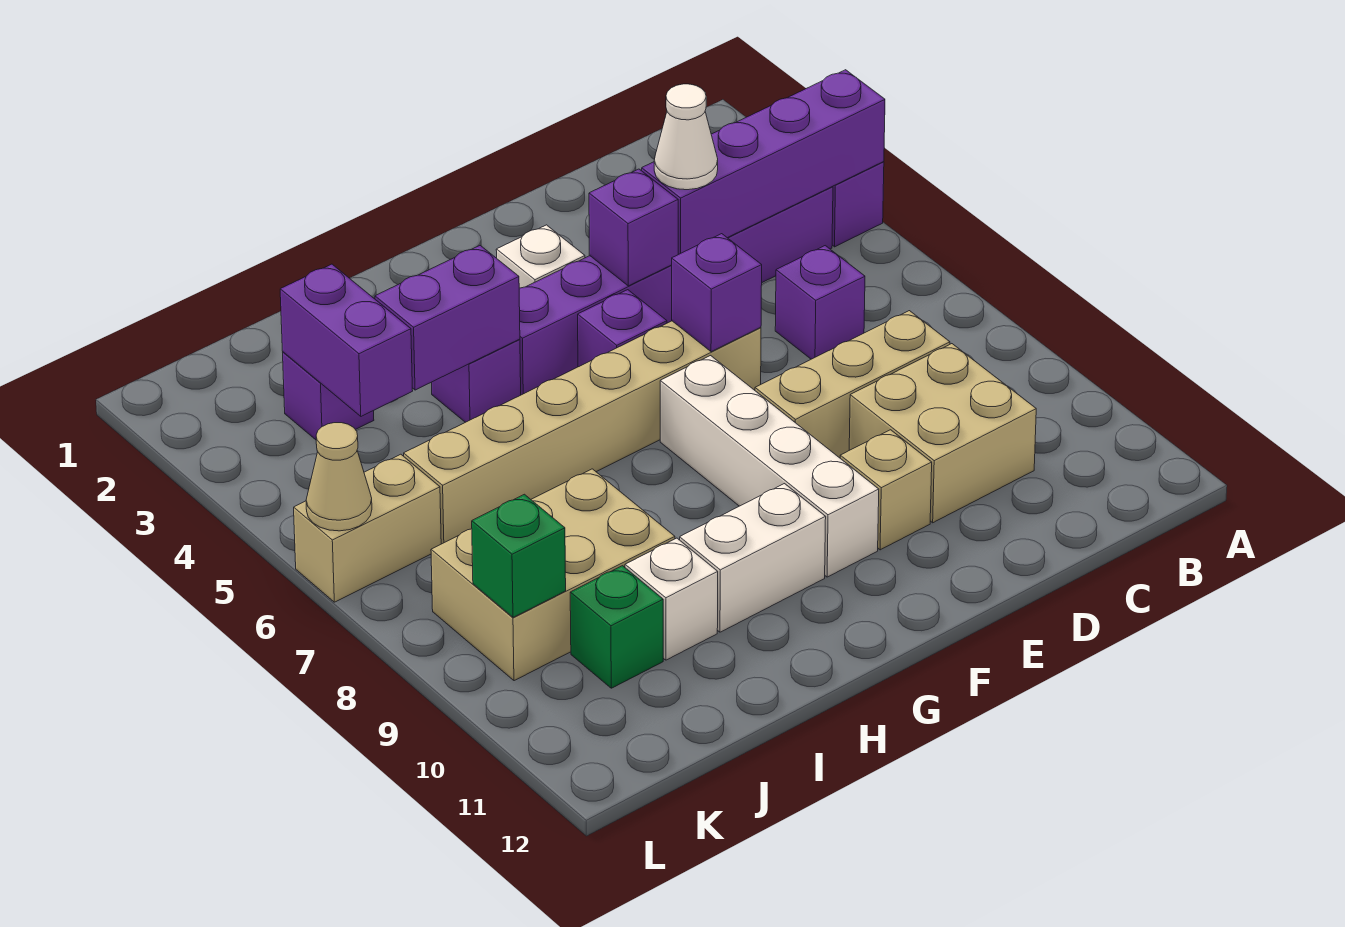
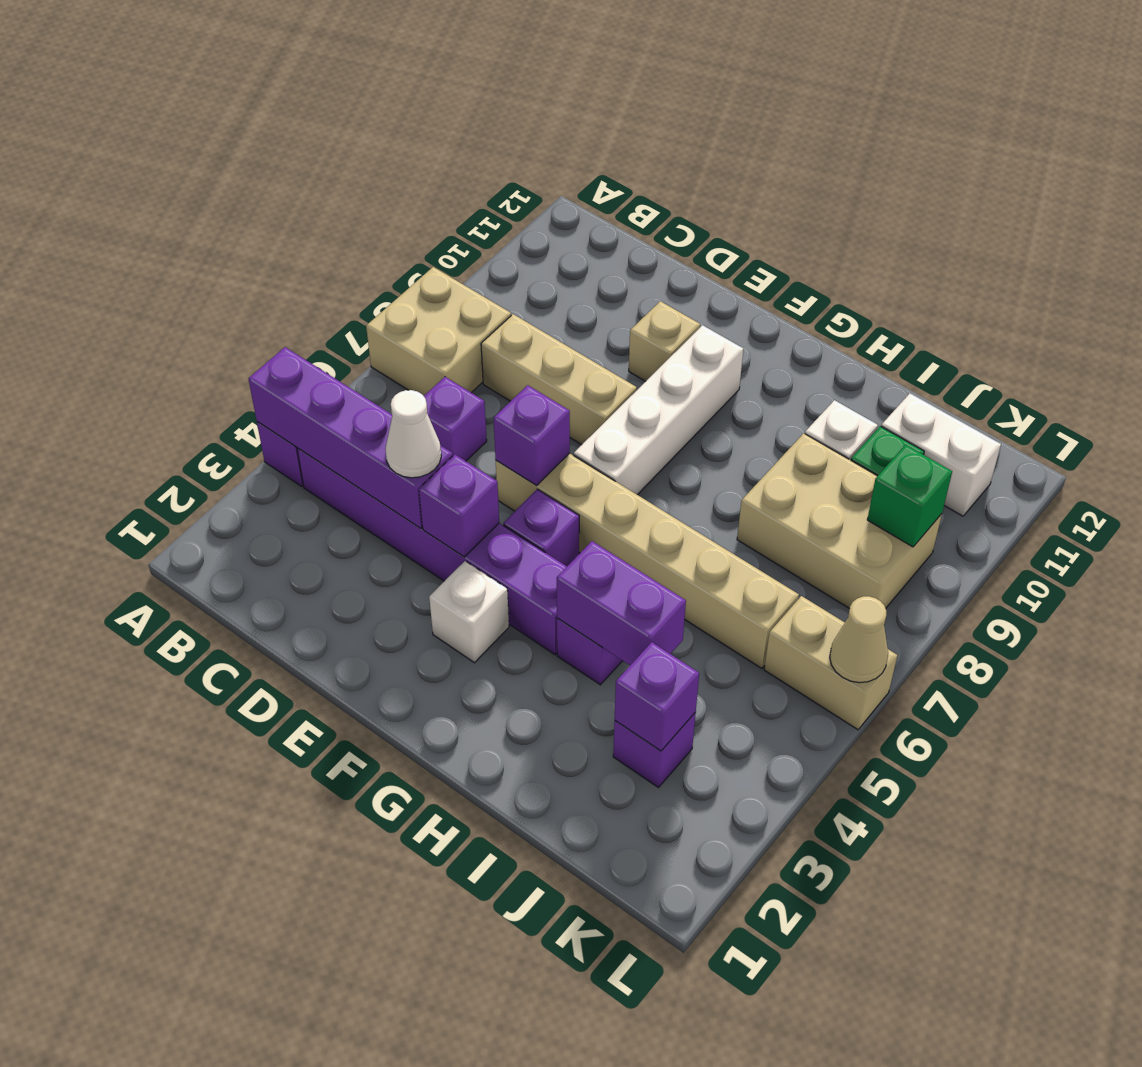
tan 2x2 brick [849,344,1036,523] -> tan 2x2 brick moved to [366,267,511,396]
white 1x2 brick [680,484,826,632] -> white 1x2 brick moved to [881,393,1001,516]
purple 1x2 brick [280,264,413,416] -> purple 1x1 brick [615,642,699,751]

